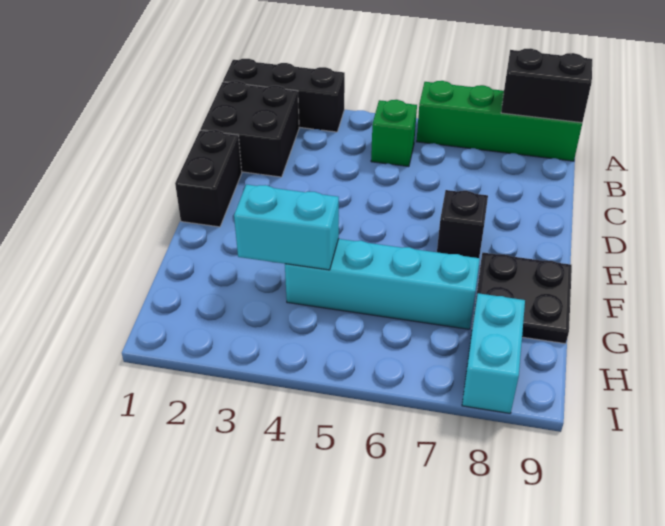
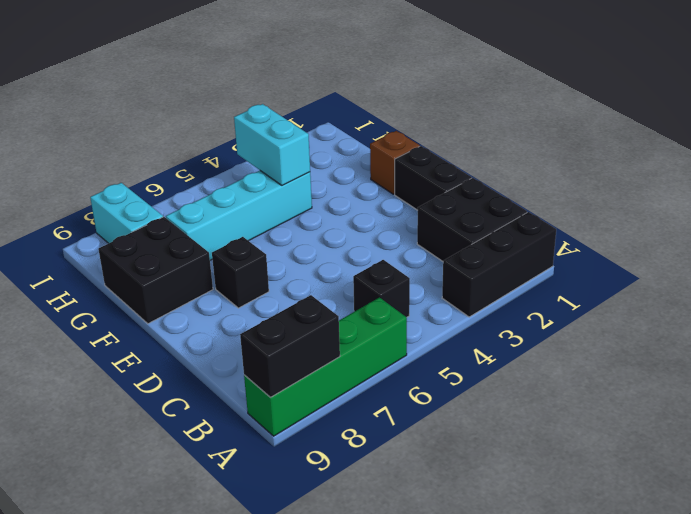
green 1x1 brick [371,100,417,167] -> black 1x1 brick [353,260,410,317]
none -> brown 1x1 brick [370,131,420,194]
black 2x2 plate [473,253,572,344] -> black 2x2 brick [98,217,213,324]
cyan 1x2 brick [234,184,339,270] -> cyan 1x2 brick turned to [234,104,310,186]

